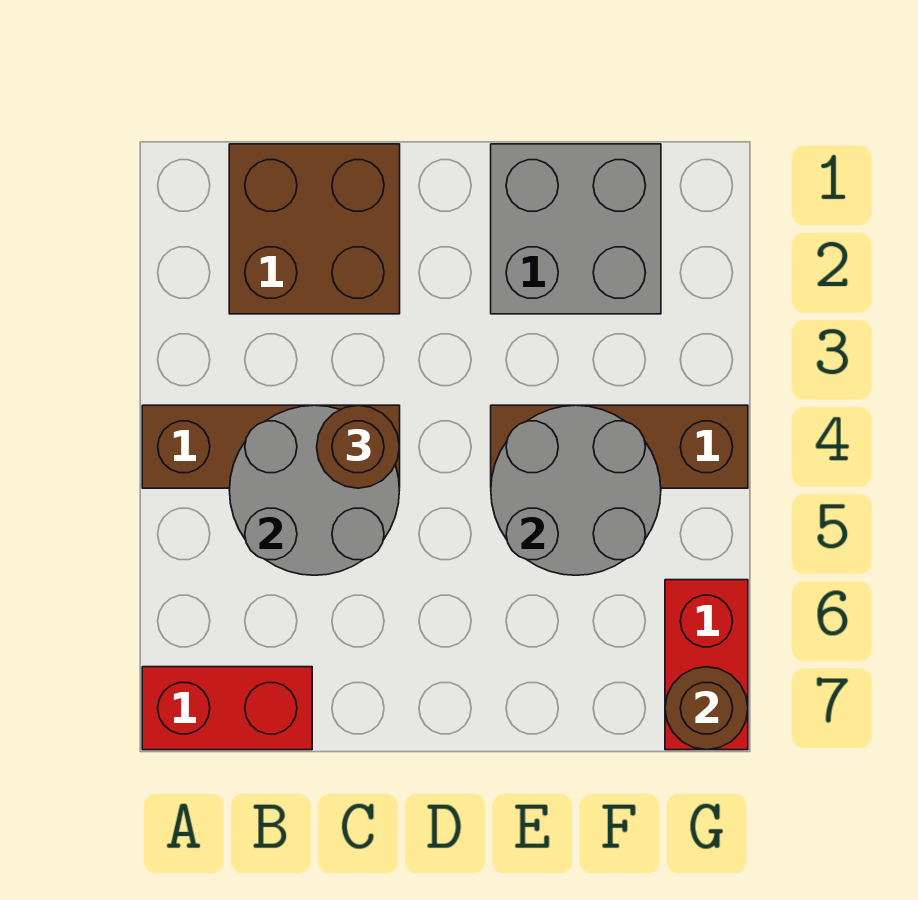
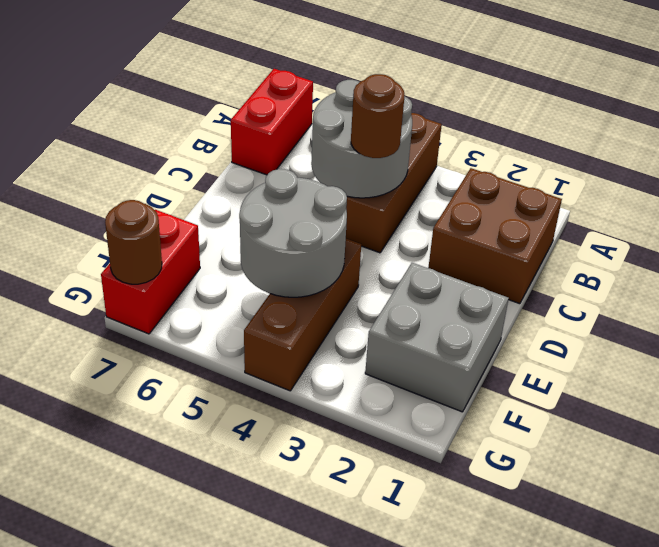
red 1x2 brick [665,580,748,750] -> red 1x2 brick turned to [101,210,200,334]

